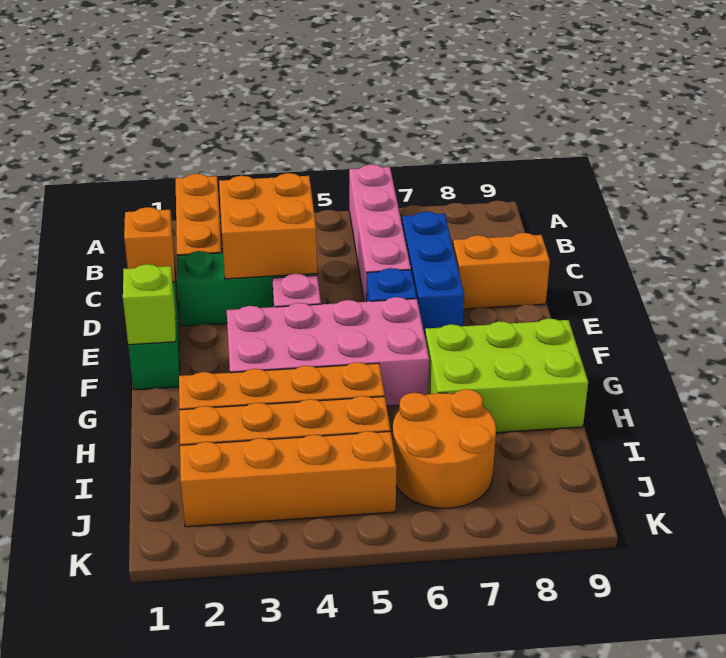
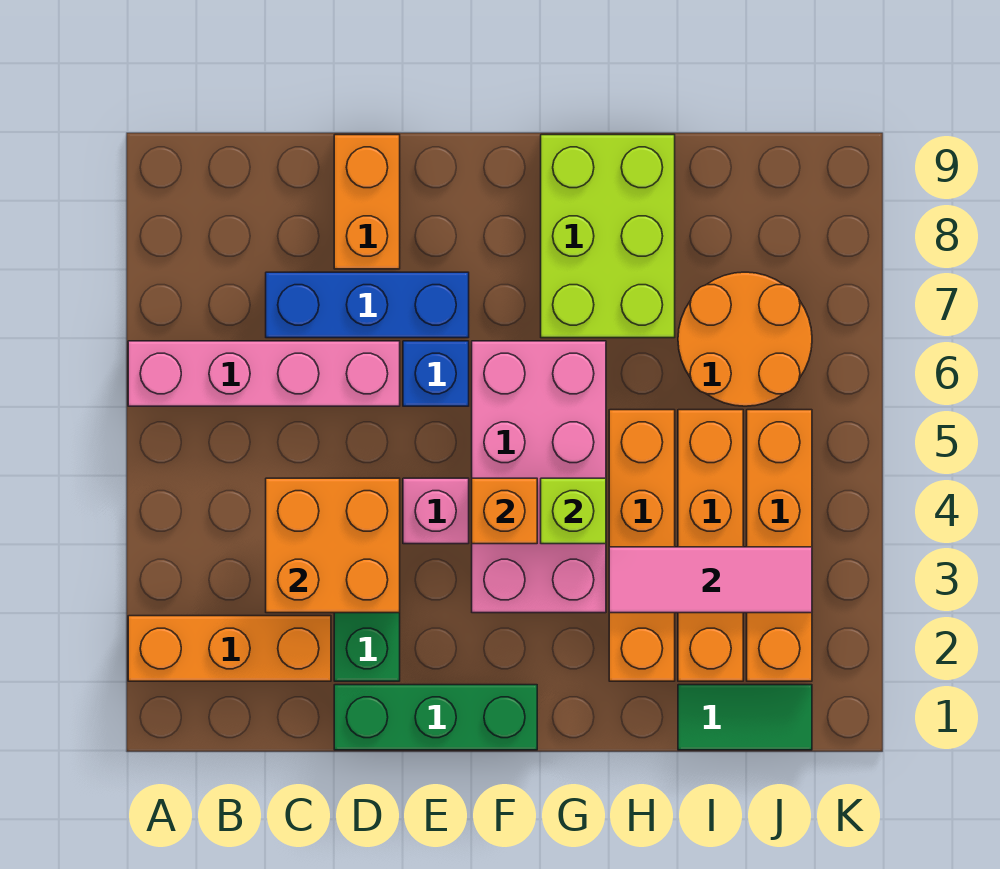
orange 1x1 brick [124,207,175,282] -> orange 1x1 brick moved to [472,478,537,544]
lime 1x1 brick [123,264,176,345] -> lime 1x1 brick moved to [541,478,606,544]
none -> pink 1x3 tile [609,547,812,613]
none -> green 1x2 tile [678,685,812,750]

